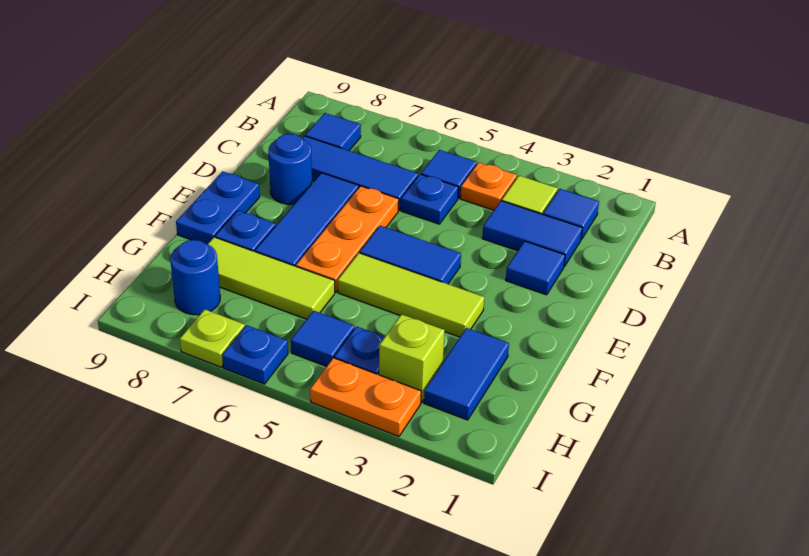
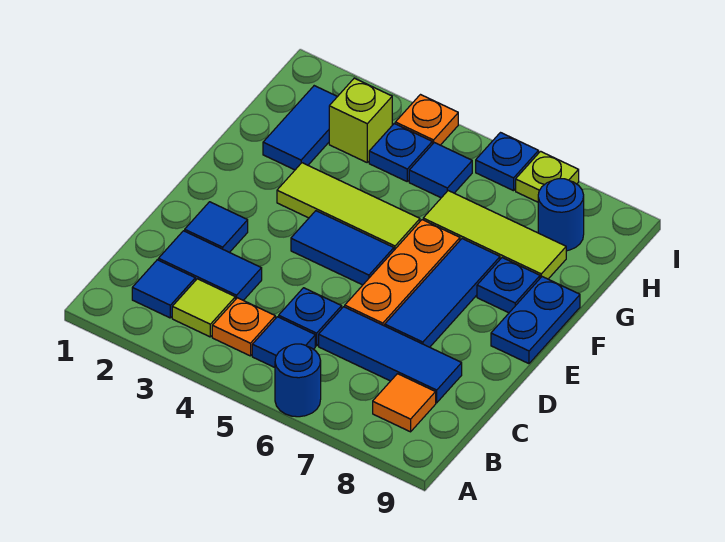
blue 1x1 tile [305,113,361,150] -> orange 1x1 tile [373,374,436,432]
blue 1x1 round brick [268,134,312,204] -> blue 1x1 round brick moved to [275,344,321,417]
orange 1x2 plate [310,358,421,436] -> orange 1x1 plate [395,95,458,145]

